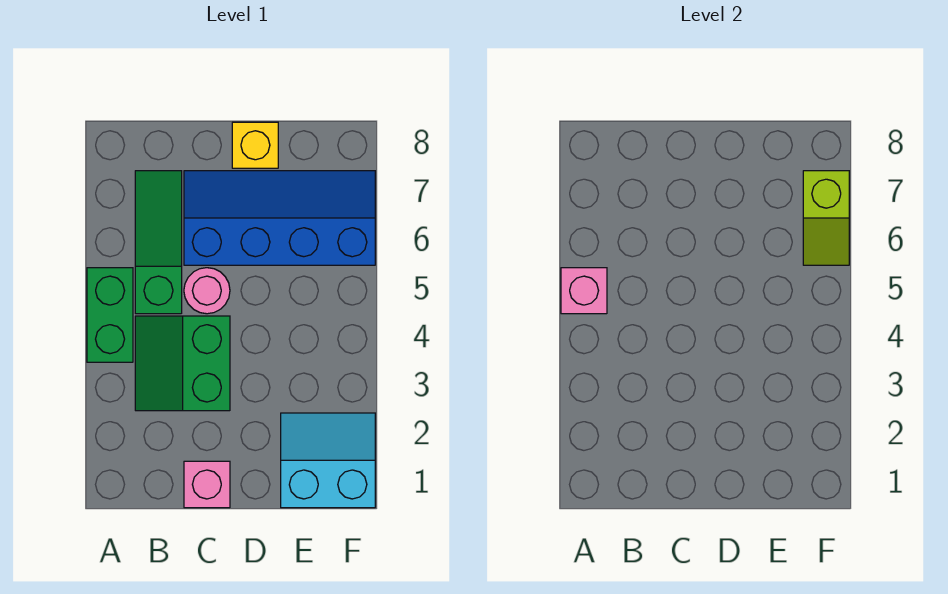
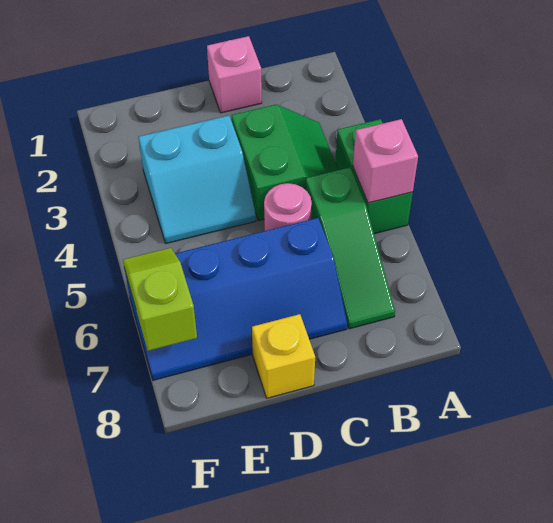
cyan 2x2 slope [281,413,375,508] -> cyan 2x2 slope moved to [139,116,256,244]

